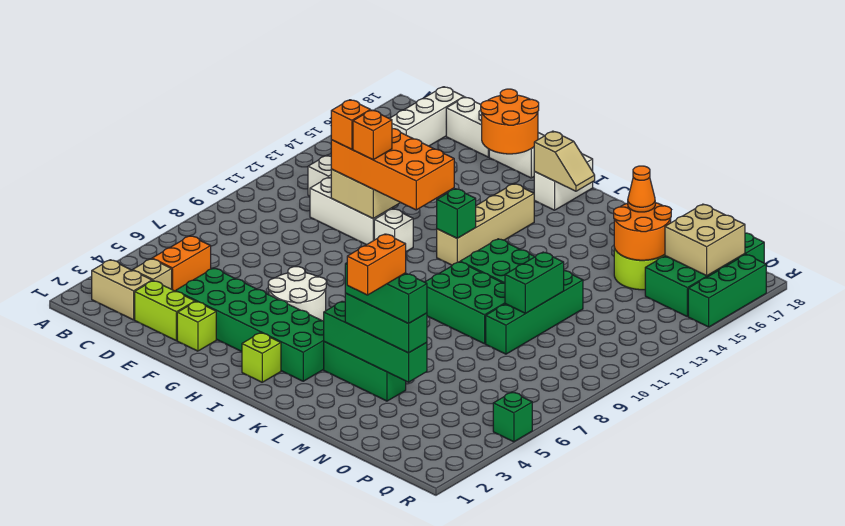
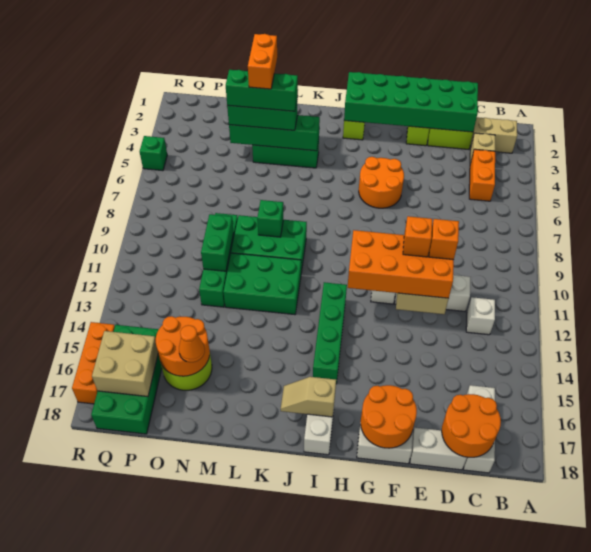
none -> orange 2x2 round brick [442,394,501,458]
green 2x6 brick [176,268,324,381] -> green 2x6 brick moved to [344,72,478,132]
white 2x2 round brick [268,267,326,321] -> orange 2x2 round brick [359,157,404,208]
tan 1x4 brick [437,184,534,265] -> green 1x4 brick [313,282,347,384]
green 1x1 brick [437,189,476,238] -> green 1x1 brick moved to [257,200,283,237]
green 1x3 brick [688,255,766,327] -> orange 1x3 brick [72,322,115,404]

